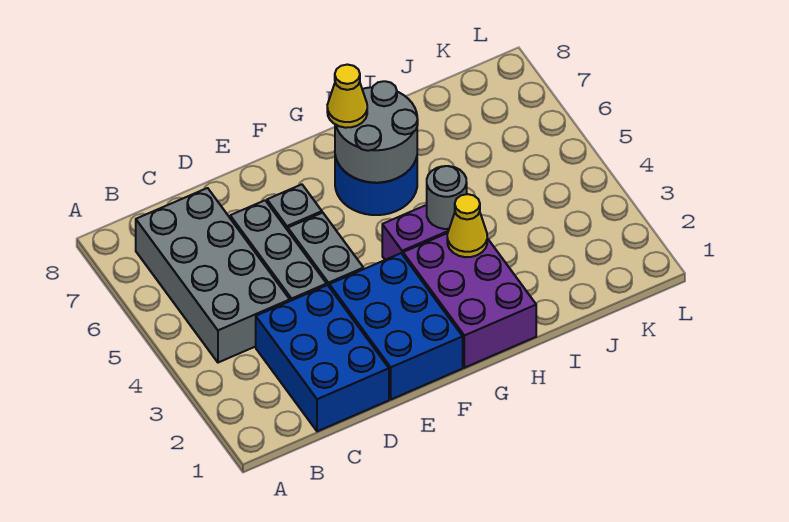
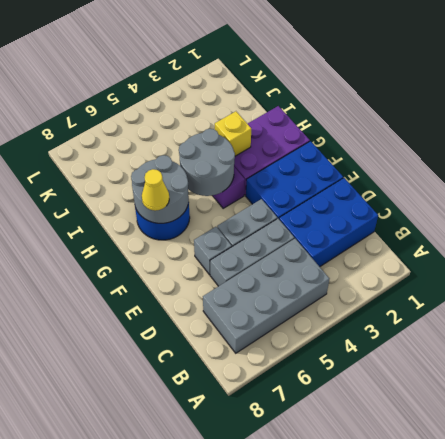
yellow 1x1 cone [447,194,487,257] -> yellow 1x1 brick [215,111,251,156]
grey 1x1 round brick [427,166,467,229] -> grey 2x2 round brick [179,129,235,196]

